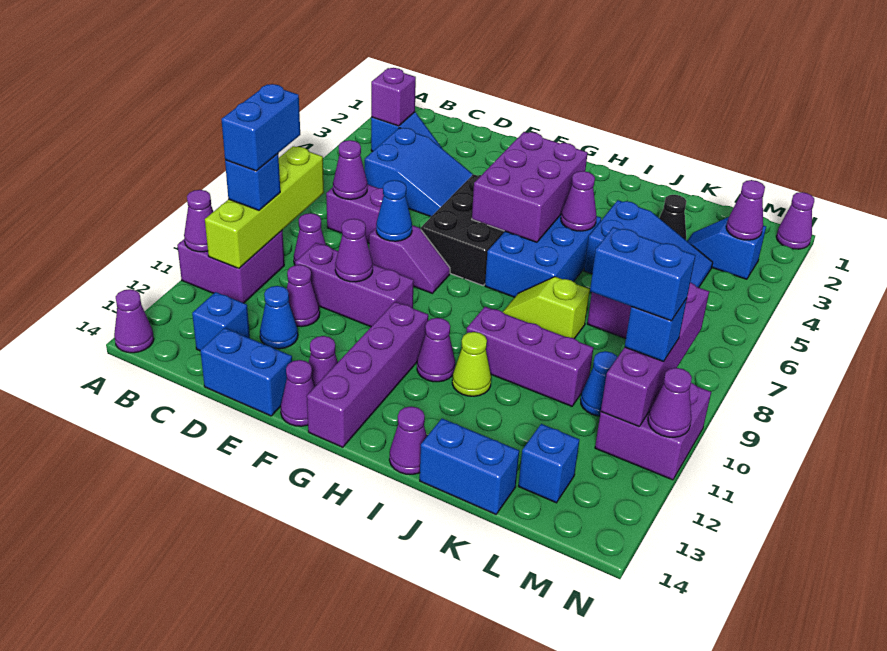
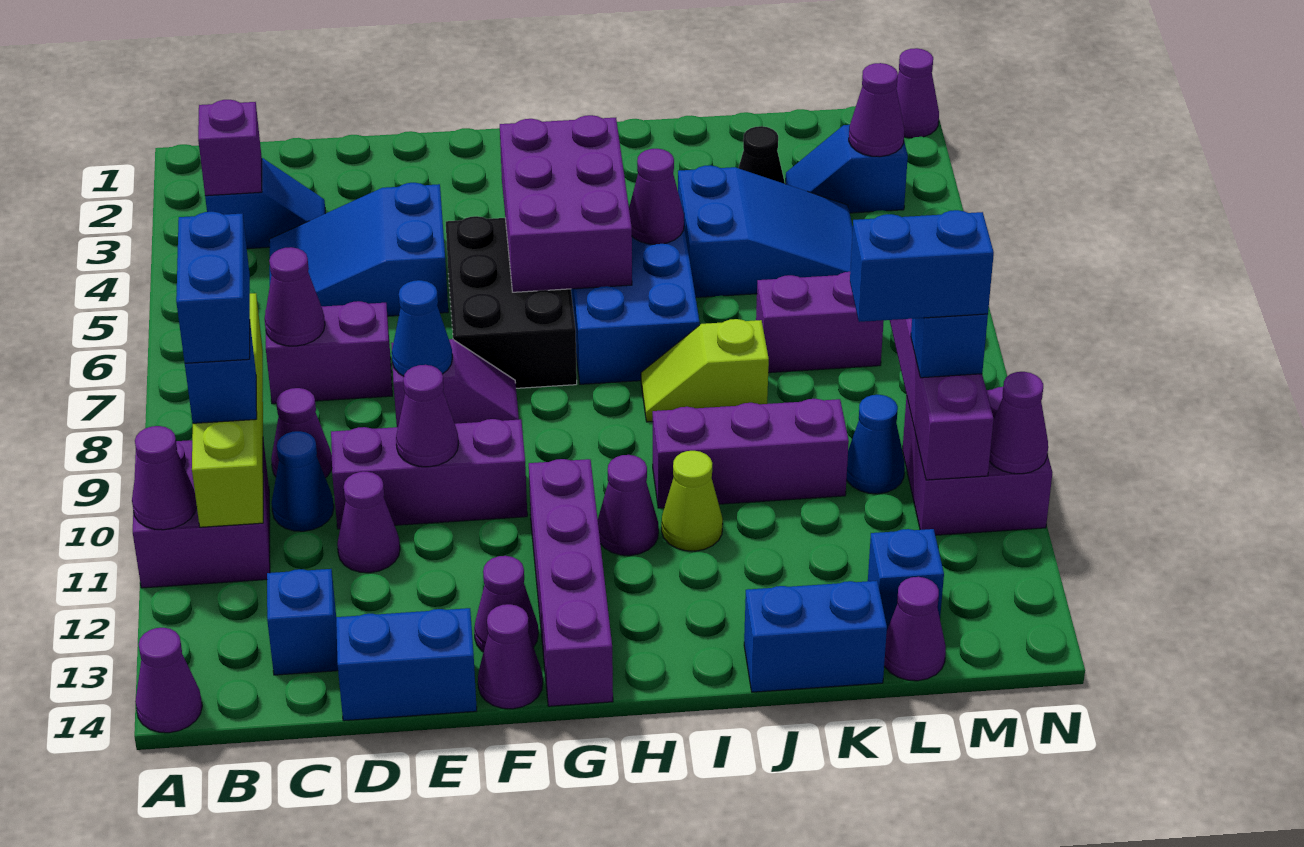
blue 2x3 slope [365,128,473,217] -> blue 2x3 slope turned to [269,183,448,316]
blue 1x1 cone [260,286,298,349] -> blue 1x1 cone moved to [272,431,334,531]
purple 1x1 cone [389,406,427,474] -> purple 1x1 cone moved to [884,577,946,681]

